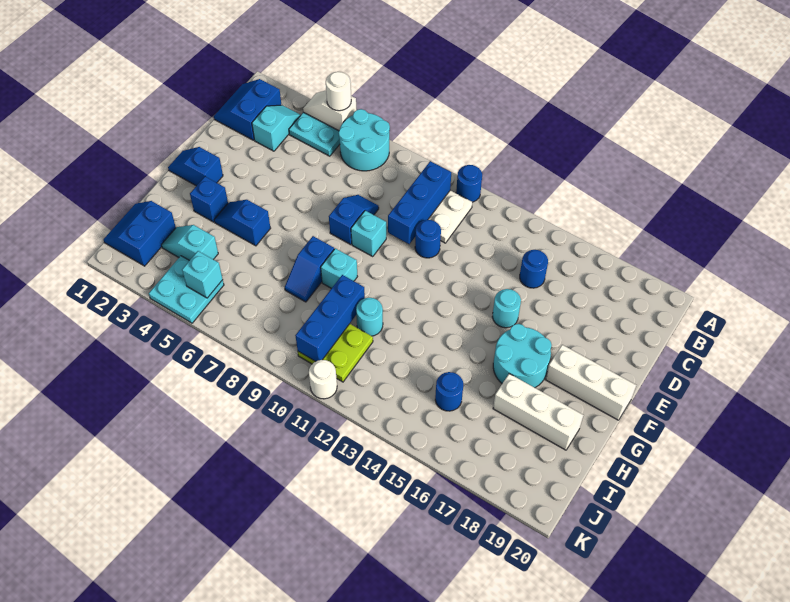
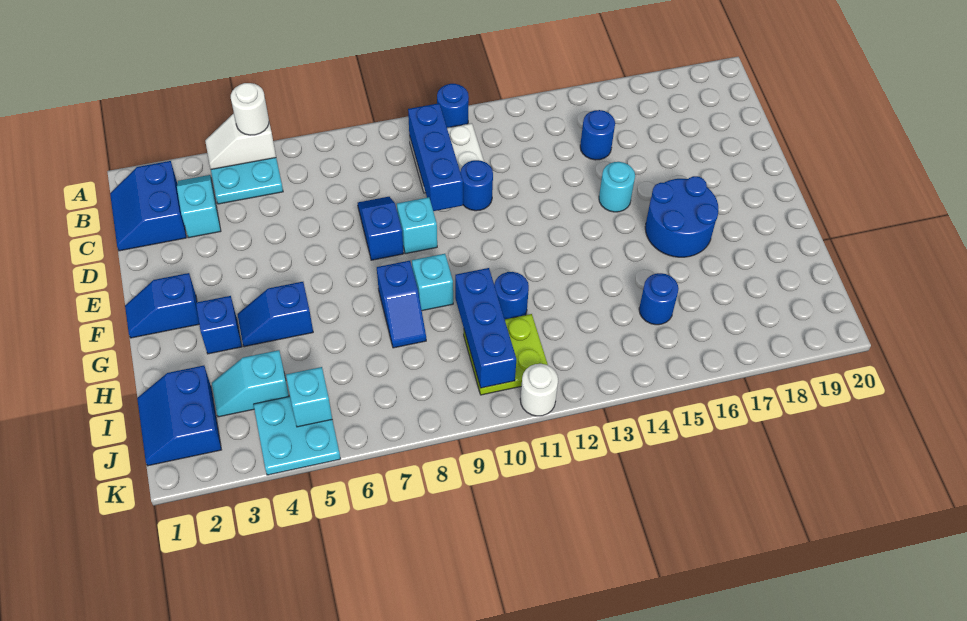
cyan 2x2 round brick [339,109,390,171] -> none
cyan 2x2 round brick [493,324,552,388] -> blue 2x2 round brick [645,176,718,257]
white 1x3 brick [546,345,636,420] -> none
cyan 1x1 round brick [356,298,383,336] -> blue 1x1 round brick [494,272,529,319]
white 1x3 brick [493,374,583,450] -> none

